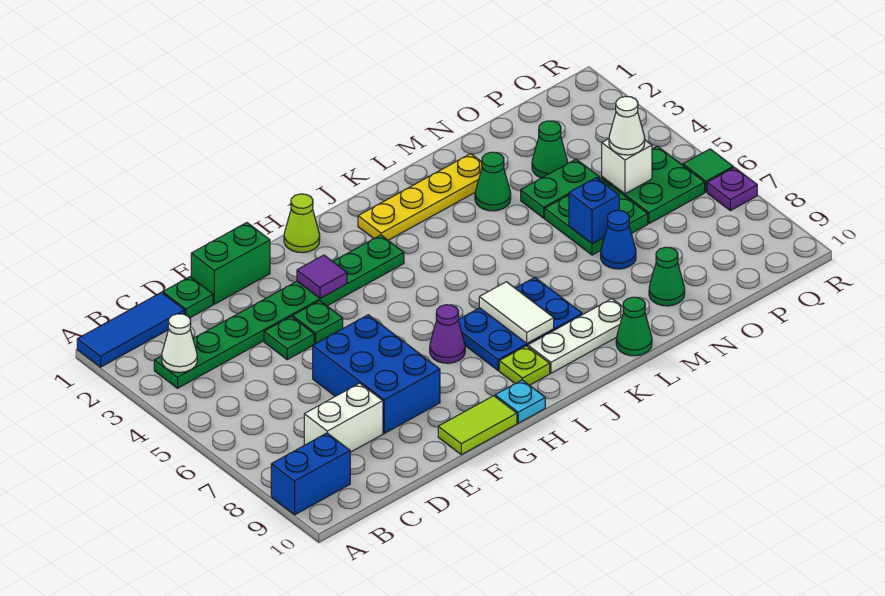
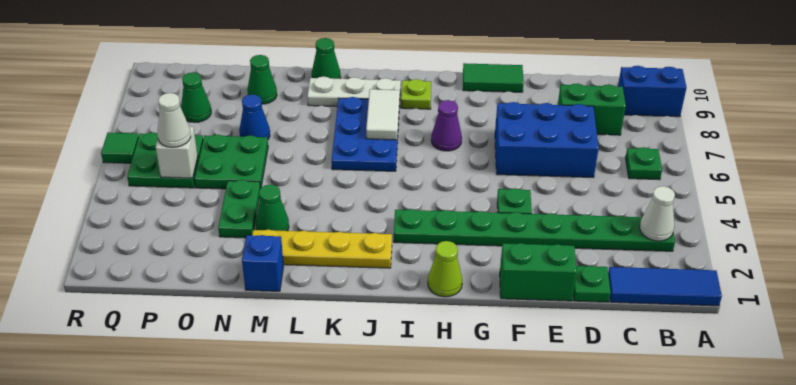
white 1x2 brick [304,383,383,452] -> green 1x2 brick [558,84,626,135]
green 1x1 plate [264,316,314,360] -> green 1x1 plate moved to [626,147,662,180]
blue 2x3 brick [313,315,440,433] -> blue 2x3 brick turned to [495,102,599,178]
lime 1x2 tile [438,396,517,455] -> green 1x2 tile [463,63,524,92]
purple 1x1 tile [297,255,347,298] -> none
cyan 1x1 plate [495,380,545,423] -> none
blue 2x3 plate [458,277,583,370] -> blue 2x3 plate turned to [331,97,399,171]
green 1x2 plate [521,159,599,218] -> green 1x2 plate turned to [218,180,260,238]
blue 1x1 brick [569,178,619,244] -> blue 1x1 brick moved to [242,235,284,291]
green 1x1 cone [532,121,568,178] -> green 1x1 cone moved to [181,72,211,123]
purple 1x1 plate [707,167,757,211] -> none

